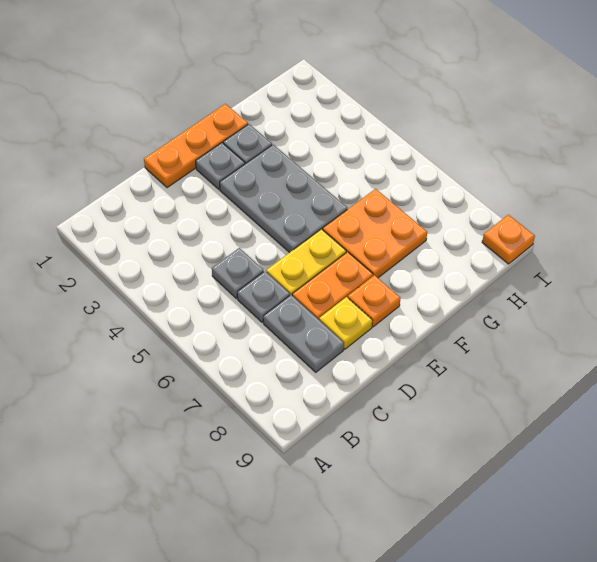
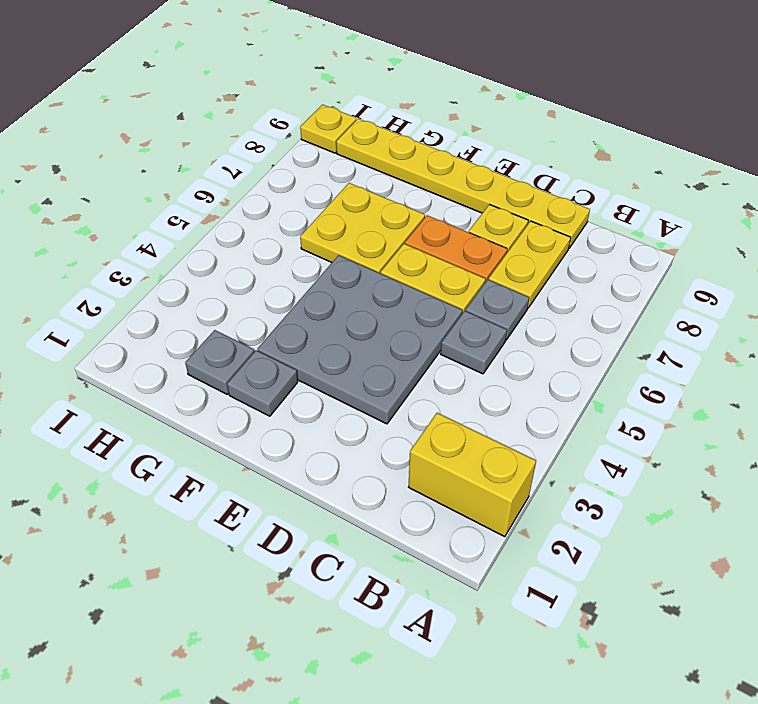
none -> yellow 1x2 brick [409,413,536,537]
grey 1x2 plate [263,295,344,372] -> yellow 1x2 plate [489,221,571,308]
none -> yellow 1x6 plate [336,119,590,248]
orange 1x3 plate [144,104,248,188] -> none
grey 1x1 plate [196,143,245,189] -> grey 1x1 plate moved to [185,330,254,394]
grey 2x3 plate [220,144,347,253] -> grey 3x3 plate [258,255,462,424]
orange 1x1 plate [348,275,400,327] -> none
orange 2x2 plate [323,189,427,278] -> yellow 2x2 plate [300,183,425,273]
orange 1x1 plate [482,215,535,264] -> yellow 1x1 plate [300,105,356,153]

